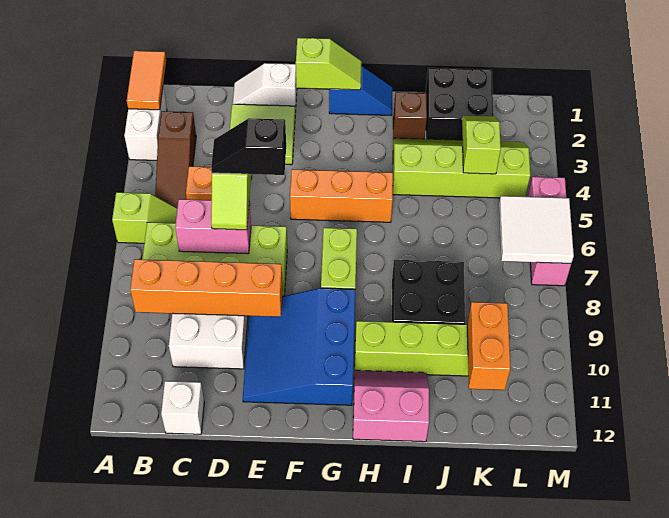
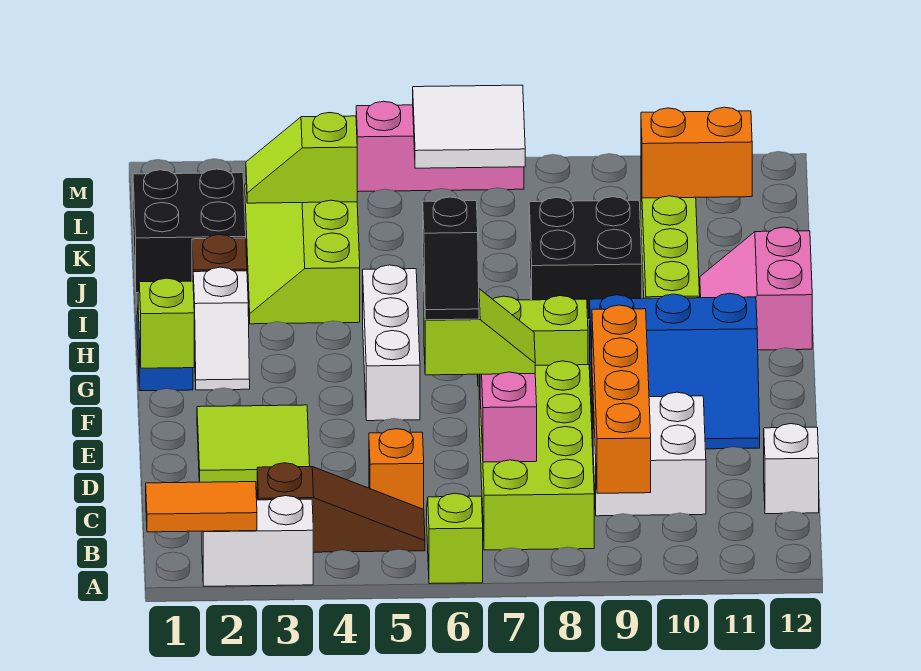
white 1x2 slope [233,63,297,112] -> white 1x2 slope moved to [193,267,250,390]
orange 1x3 brick [290,169,393,222] -> white 1x3 brick [363,265,420,421]

